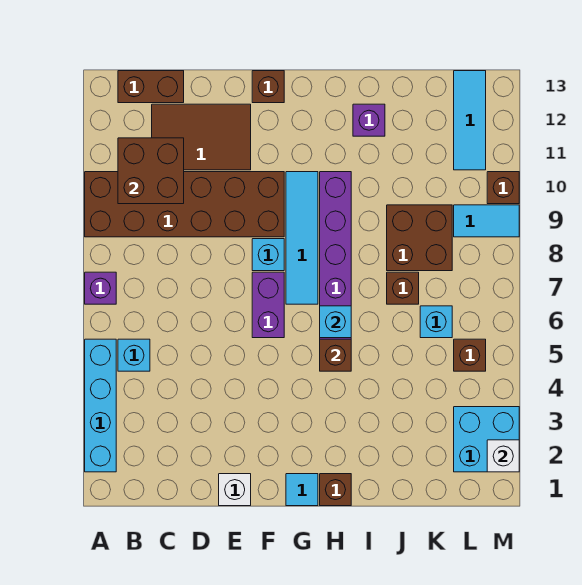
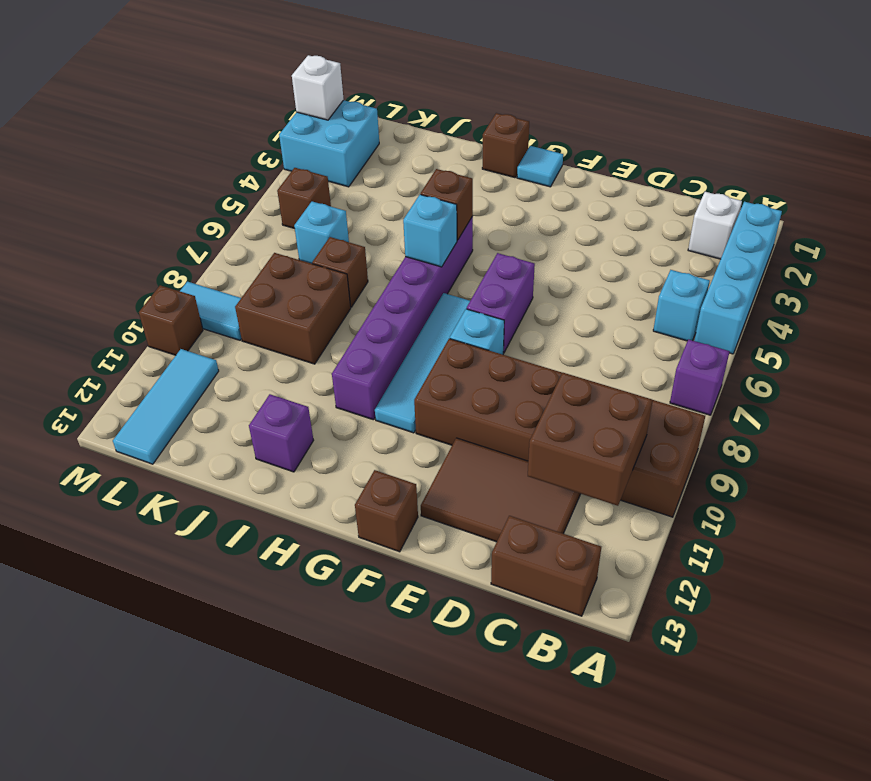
white 1x1 brick [219,474,251,506] -> white 1x1 brick moved to [688,192,742,259]

